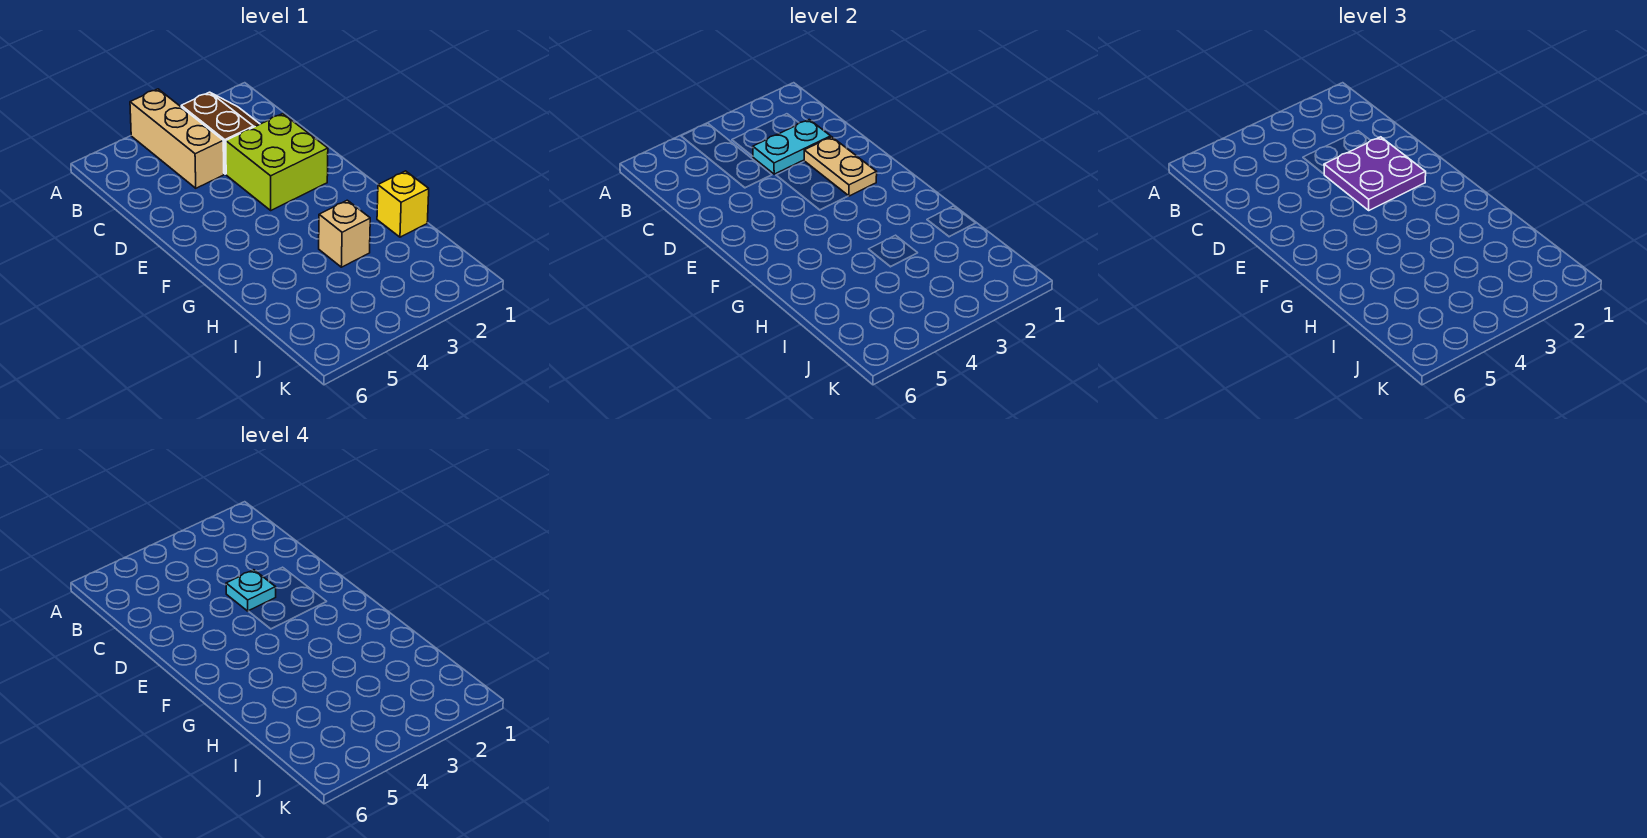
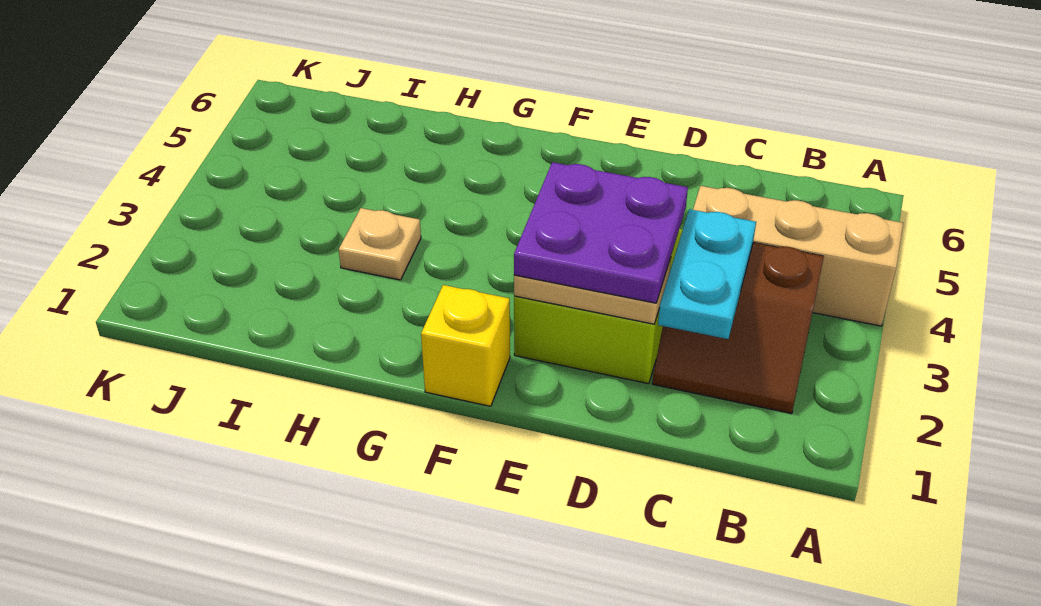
cyan 1x1 plate [226,570,276,611] -> none
yellow 1x1 brick [377,171,429,237] -> yellow 1x1 brick moved to [421,285,510,406]
tan 1x1 brick [319,200,370,267] -> tan 1x1 plate [339,208,421,280]

